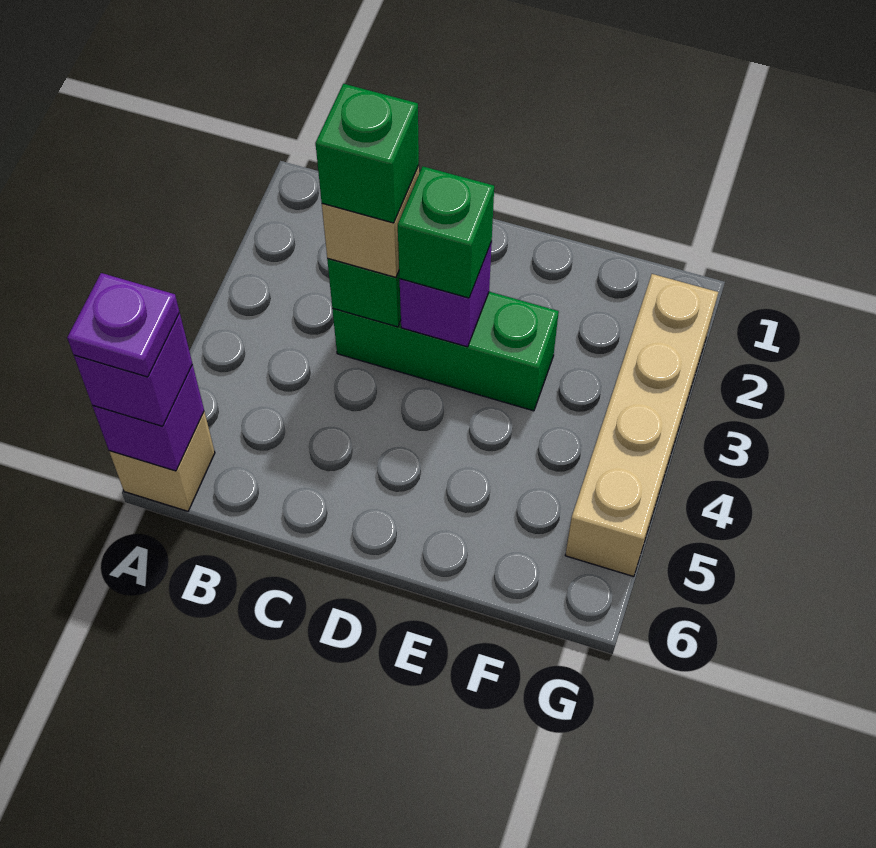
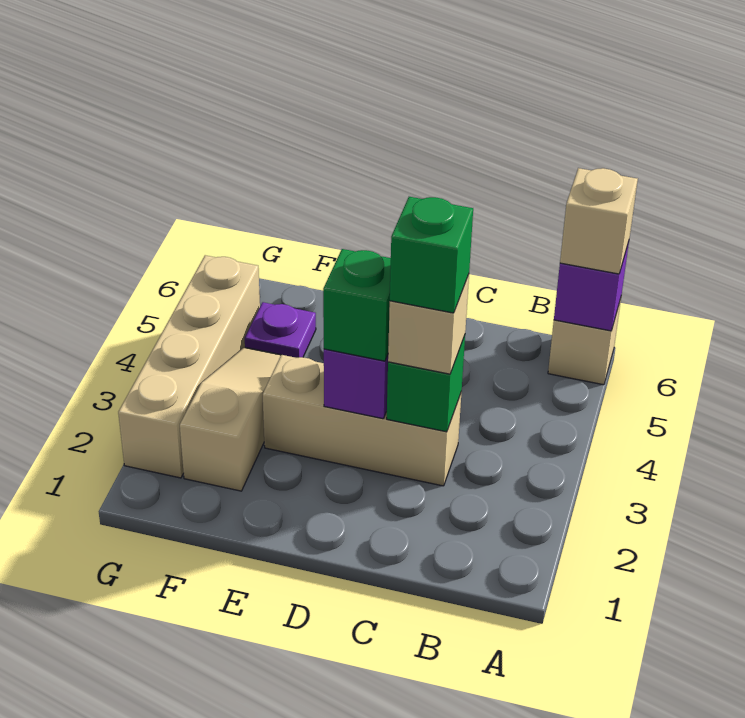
purple 1x1 brick [74,313,192,426] -> tan 1x1 brick [560,168,638,274]
purple 1x1 plate [67,273,179,377] -> purple 1x1 plate moved to [245,302,316,358]
green 1x3 brick [332,292,559,411] -> tan 1x3 brick [263,355,461,486]
none -> tan 1x3 slope [180,347,281,491]

